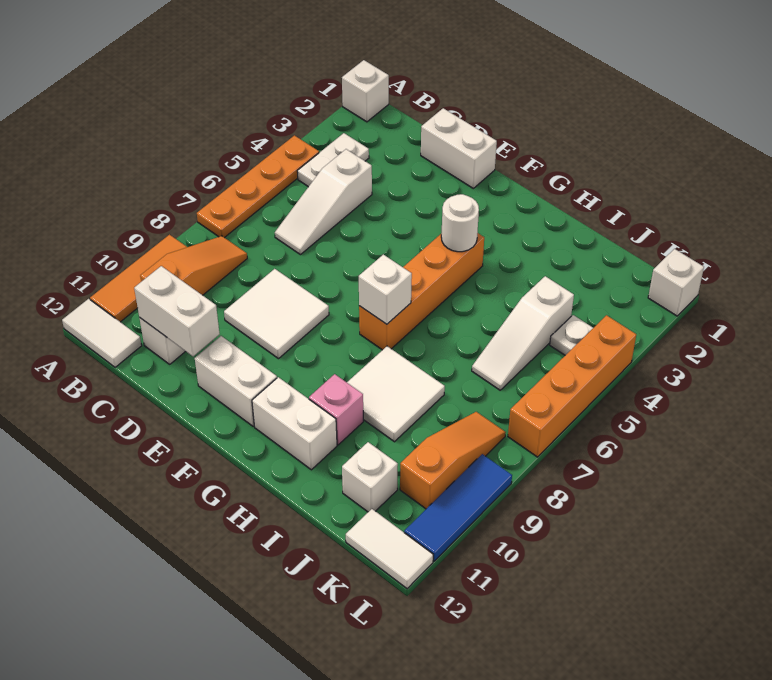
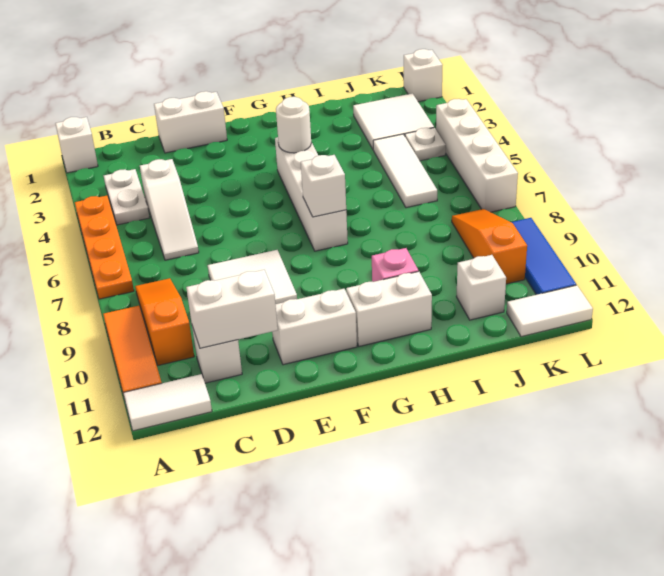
orange 1x4 brick [359,233,484,350] -> white 1x4 brick [275,137,348,251]
white 2x2 tile [347,346,445,442] -> white 2x2 tile moved to [353,93,434,149]
white 1x3 slope [472,276,574,390] -> white 1x3 tile [373,134,437,208]
orange 1x4 brick [508,315,636,457] -> white 1x4 brick [436,99,518,212]

